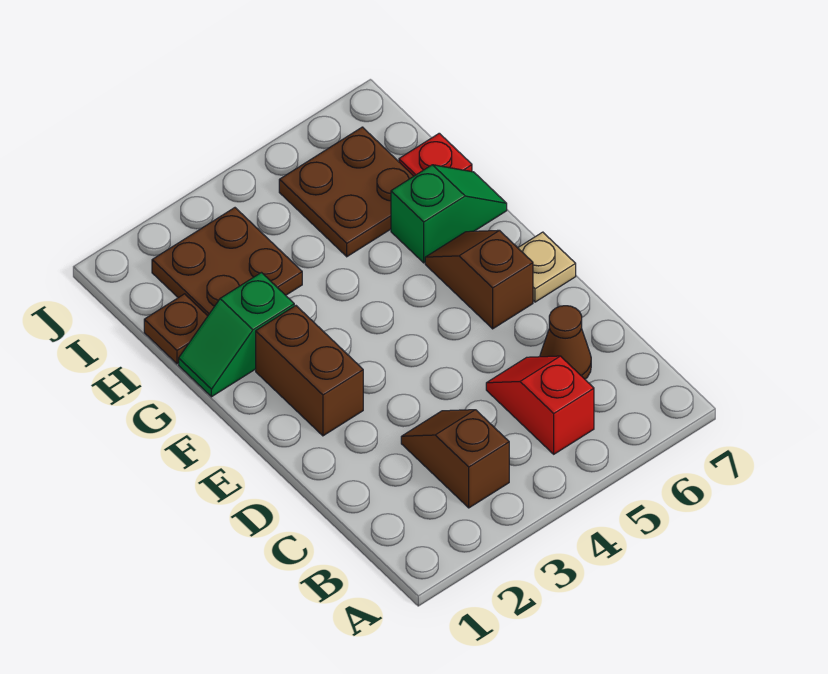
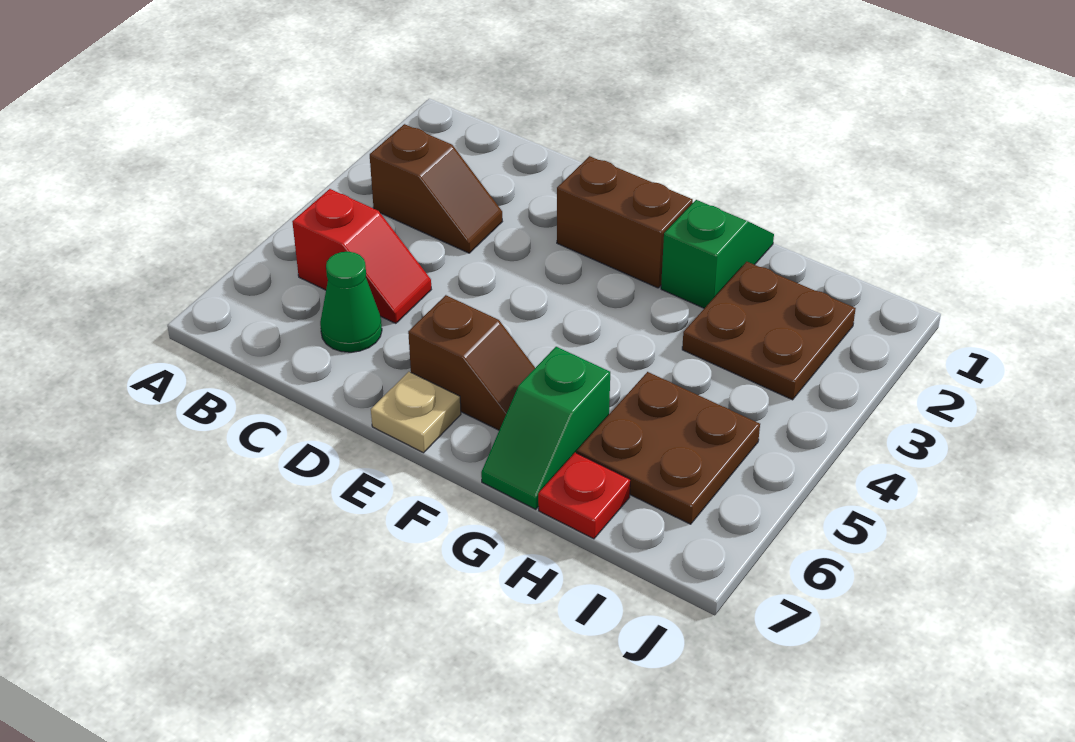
brown 1x1 cone [540,306,591,379] -> green 1x1 cone [320,252,382,352]
brown 1x1 plate [144,294,208,364] -> none

